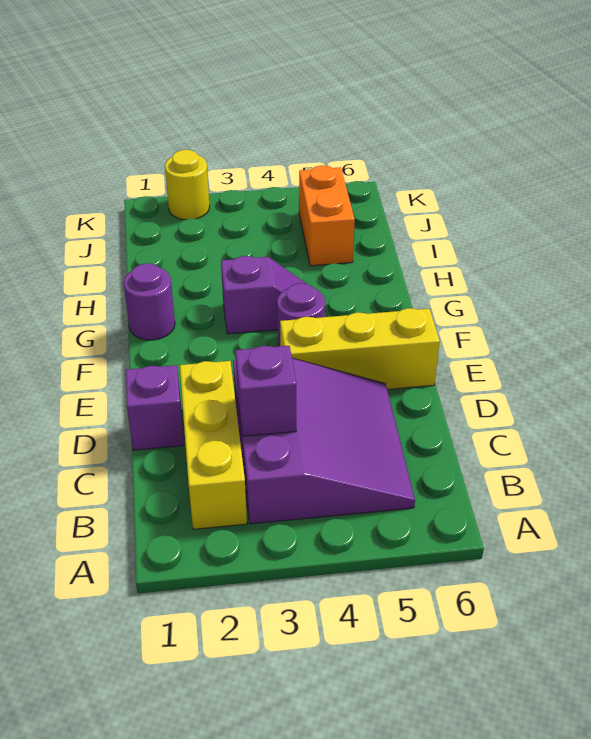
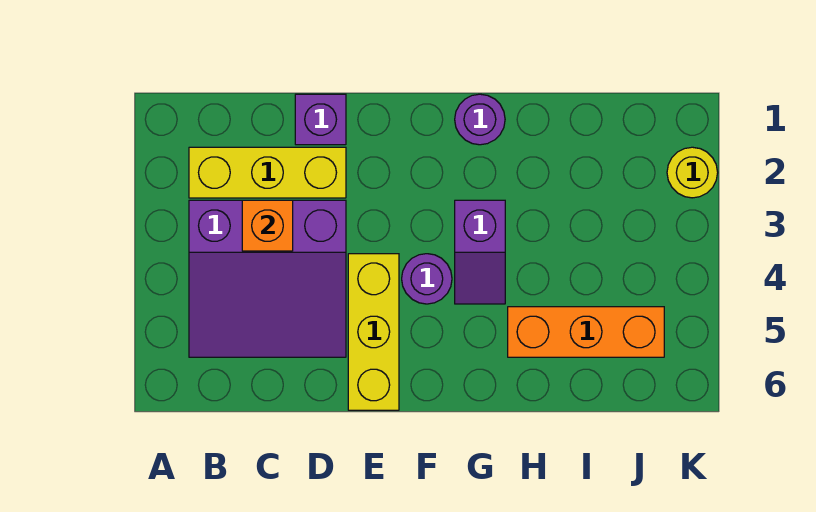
purple 1x1 brick [235,346,296,436] -> orange 1x1 brick [242,200,293,251]
orange 1x2 brick [299,165,355,266] -> orange 1x3 brick [508,307,664,357]

